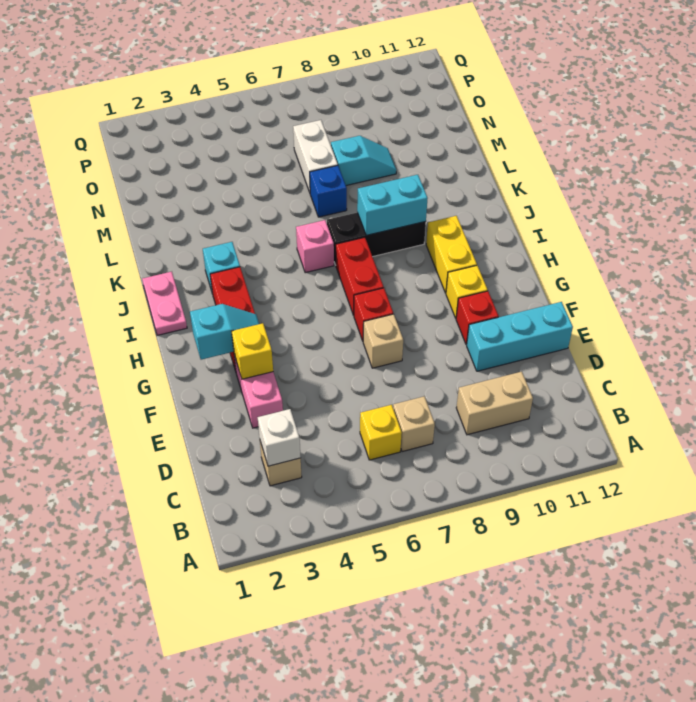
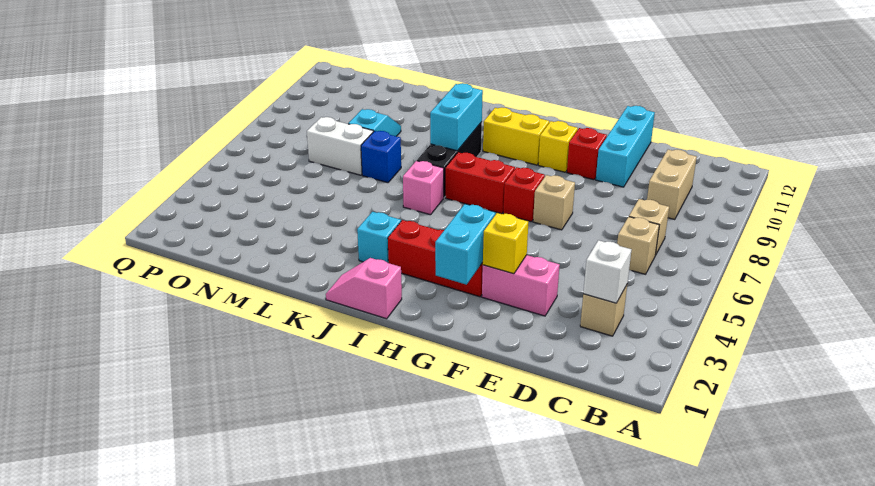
yellow 1x1 brick [360,405,402,460] -> tan 1x1 brick [617,217,659,274]
cyan 1x2 slope [190,304,259,360] -> cyan 1x2 brick [435,204,496,285]
pink 1x2 plate [142,272,187,335] -> pink 1x2 slope [326,258,402,319]

